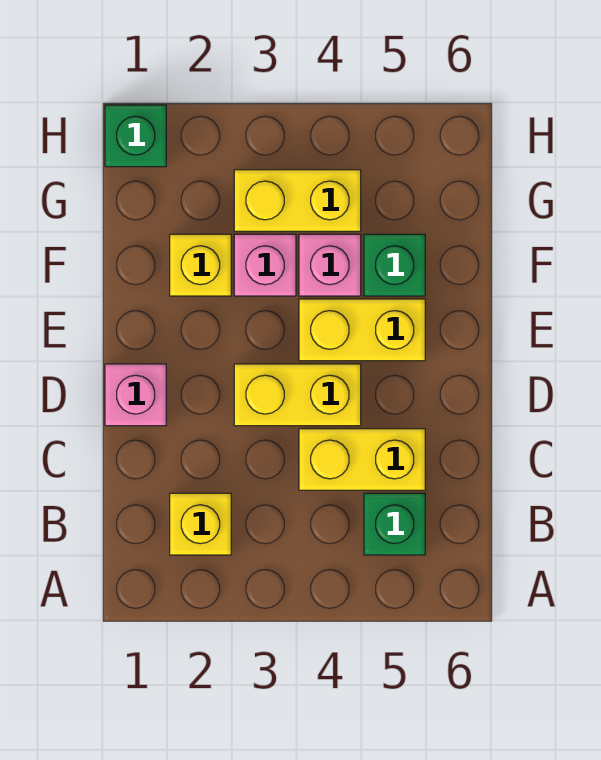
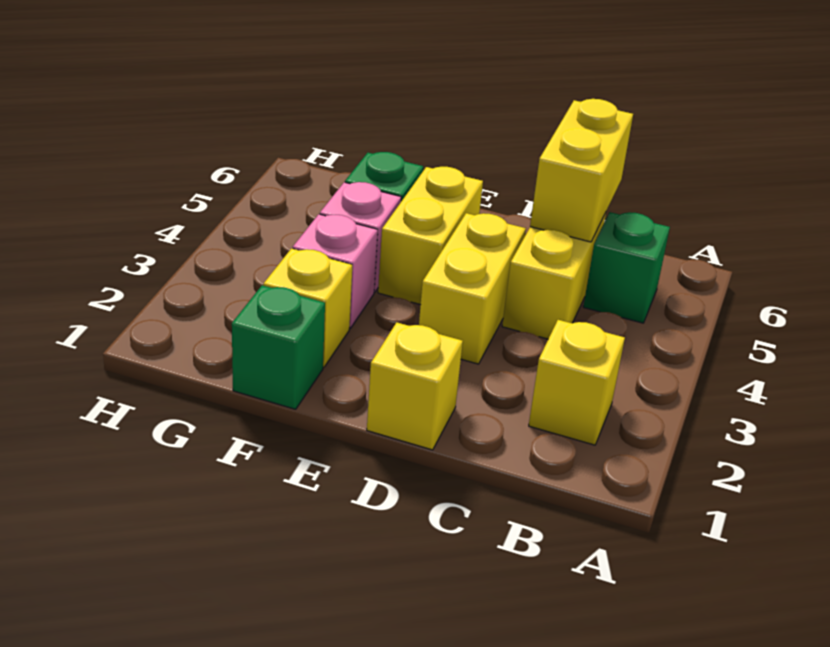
pink 1x1 brick [105,364,166,426] -> yellow 1x1 brick [367,322,463,450]
yellow 1x2 brick [234,170,361,231] -> yellow 1x2 brick moved to [530,99,633,242]
green 1x1 brick [105,105,166,167] -> green 1x1 brick moved to [232,285,325,409]

